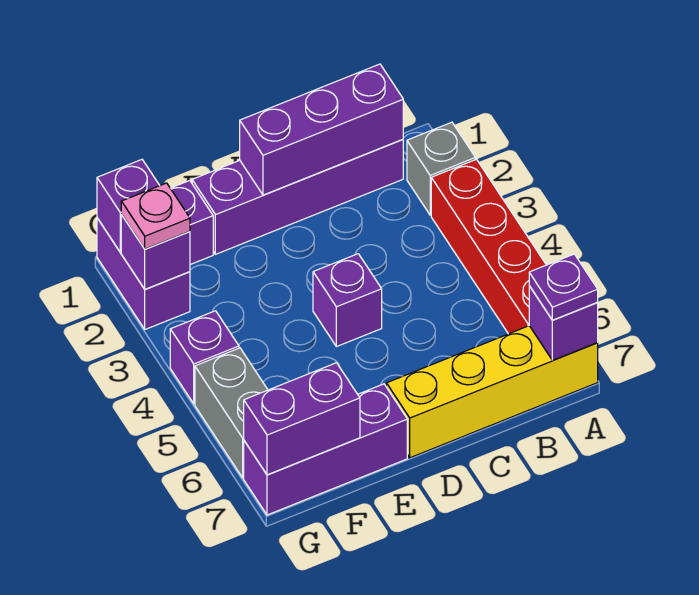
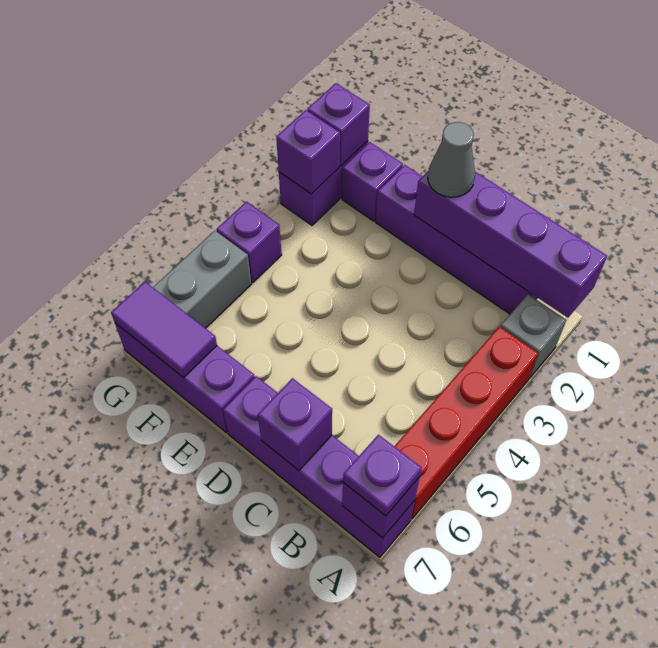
yellow 1x4 brick [386,326,598,458] -> purple 1x4 brick [223,376,415,557]
purple 1x3 brick [240,64,403,195] -> purple 1x4 brick [414,172,607,318]
none -> grey 1x1 cone [428,122,475,197]
purple 1x1 brick [313,254,382,347] -> purple 1x1 brick moved to [258,378,332,470]
purple 1x2 brick [244,363,360,475] -> purple 1x2 tile [111,282,217,378]
pink 1x1 plate [121,183,190,249] -> none

